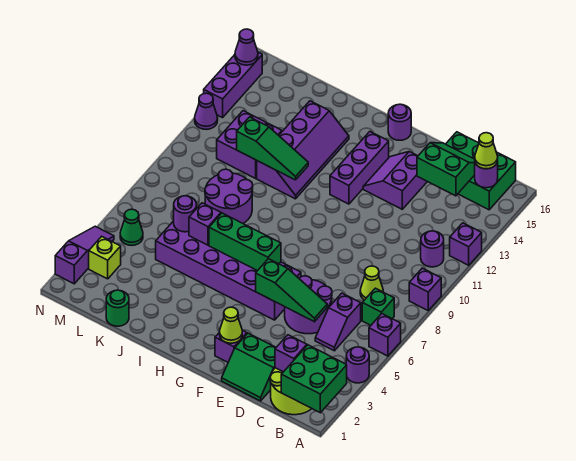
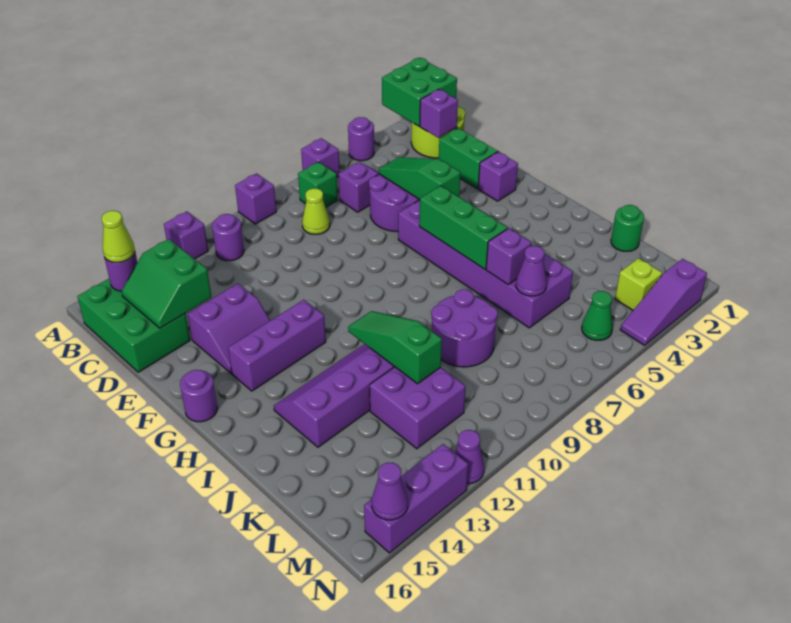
lime 1x1 cone [220,307,242,343] -> none
purple 1x1 round brick [174,196,197,232] -> purple 1x1 cone [516,246,547,296]

